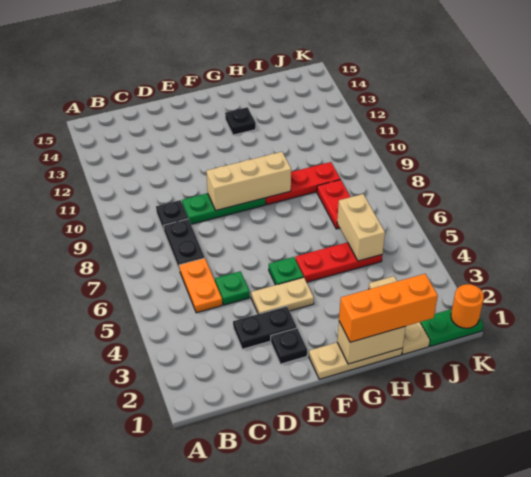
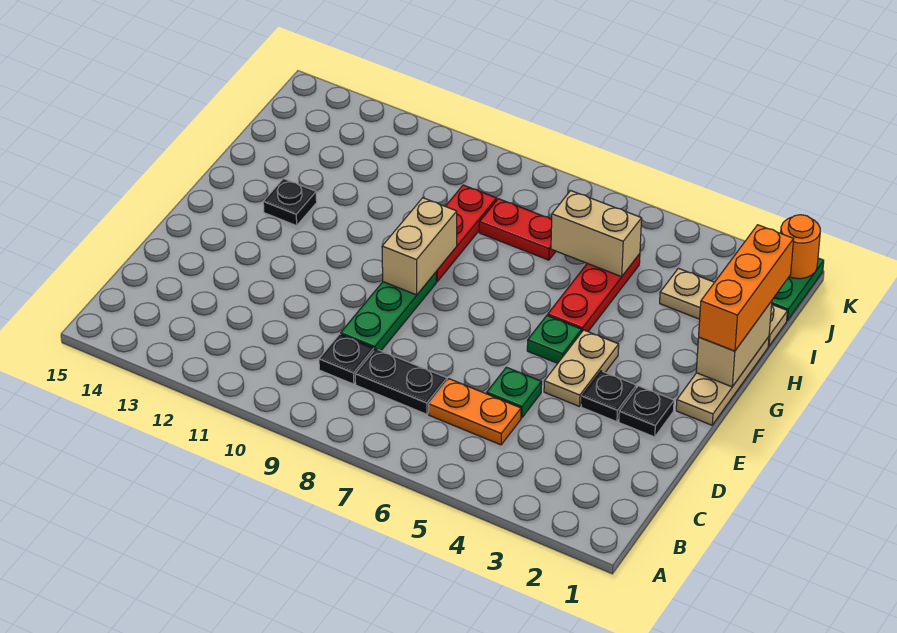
black 1x2 plate [233,306,297,349] -> black 1x1 plate [581,371,636,422]
tan 1x3 brick [206,152,291,211] -> tan 1x2 brick [382,198,457,295]

